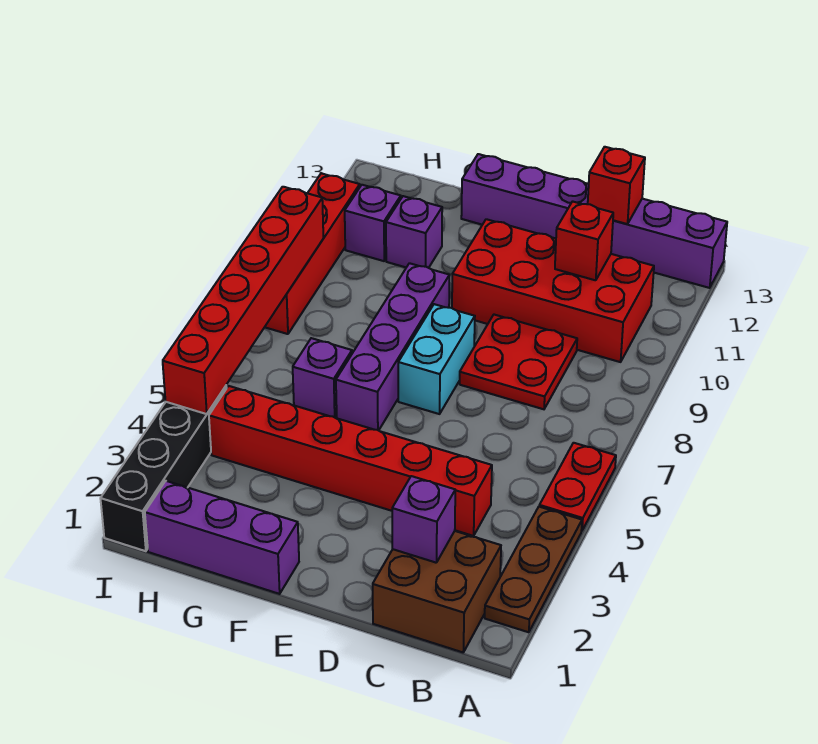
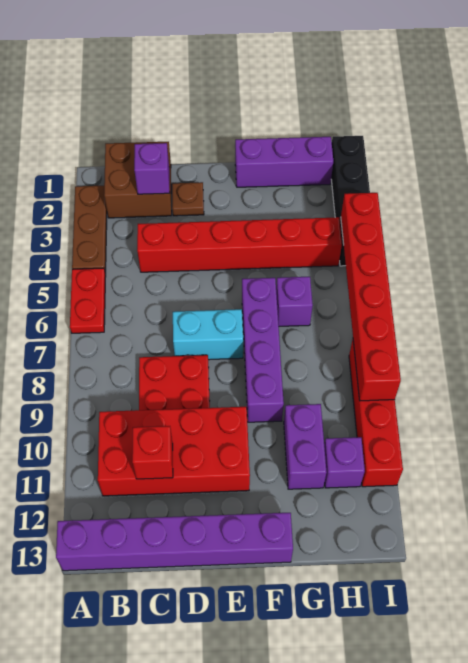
red 1x1 brick [588,147,645,224] -> none
none -> brown 1x1 plate [172,182,204,216]
cyan 1x2 brick [398,304,475,414] -> cyan 1x2 brick turned to [173,309,243,360]
purple 1x1 brick [386,196,442,268] -> purple 1x2 brick [284,404,326,489]

